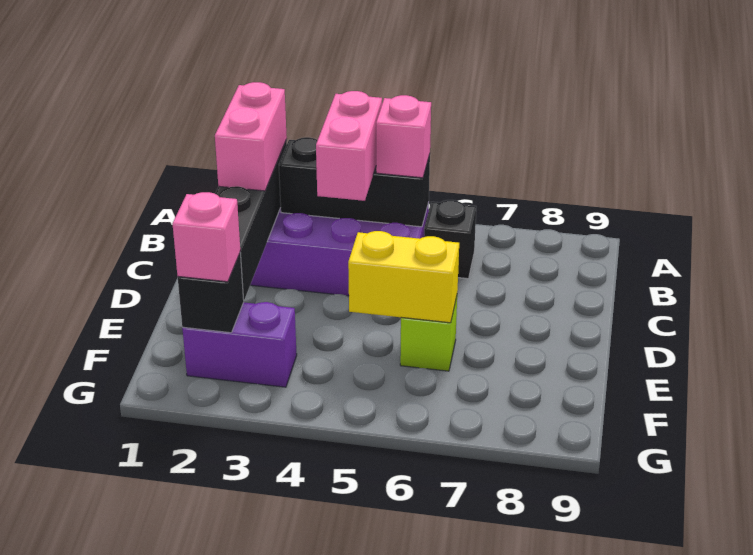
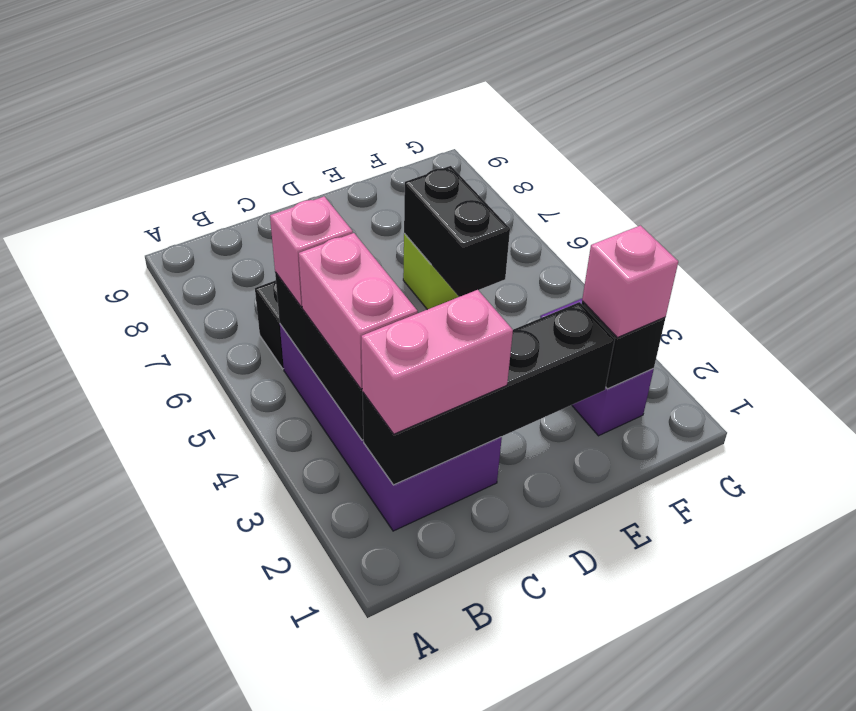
pink 1x2 brick [316,91,382,201] -> pink 1x2 brick turned to [299,233,418,389]
yellow 1x2 brick [348,231,459,323] -> black 1x2 brick [404,166,510,297]

